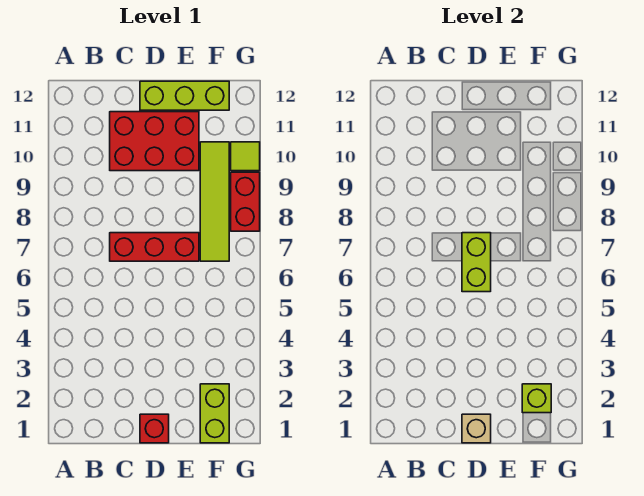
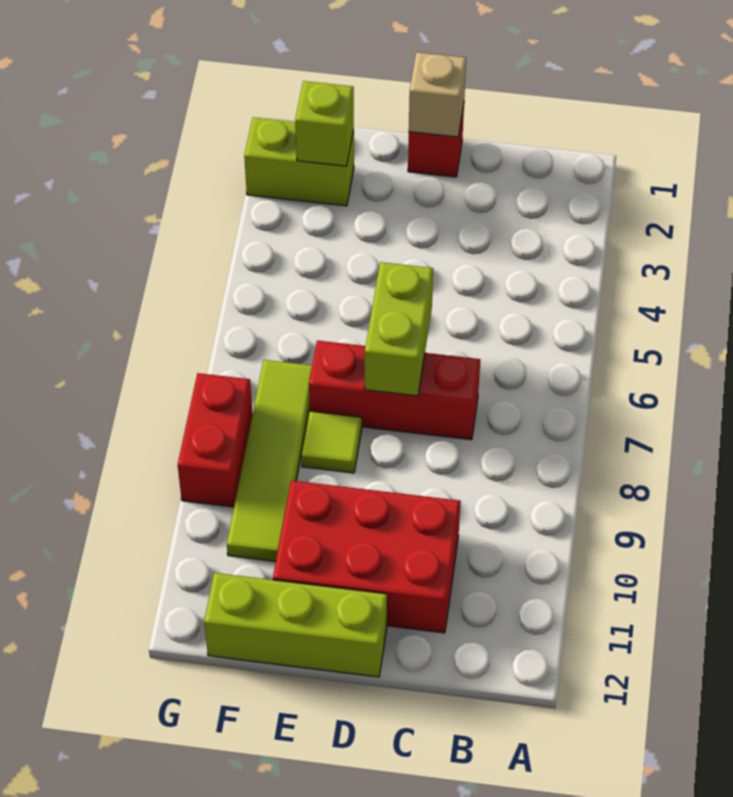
lime 1x2 brick [200,384,229,443] -> lime 1x2 brick turned to [244,117,354,206]
lime 1x1 tile [231,142,260,171] -> lime 1x1 tile moved to [301,411,362,473]

